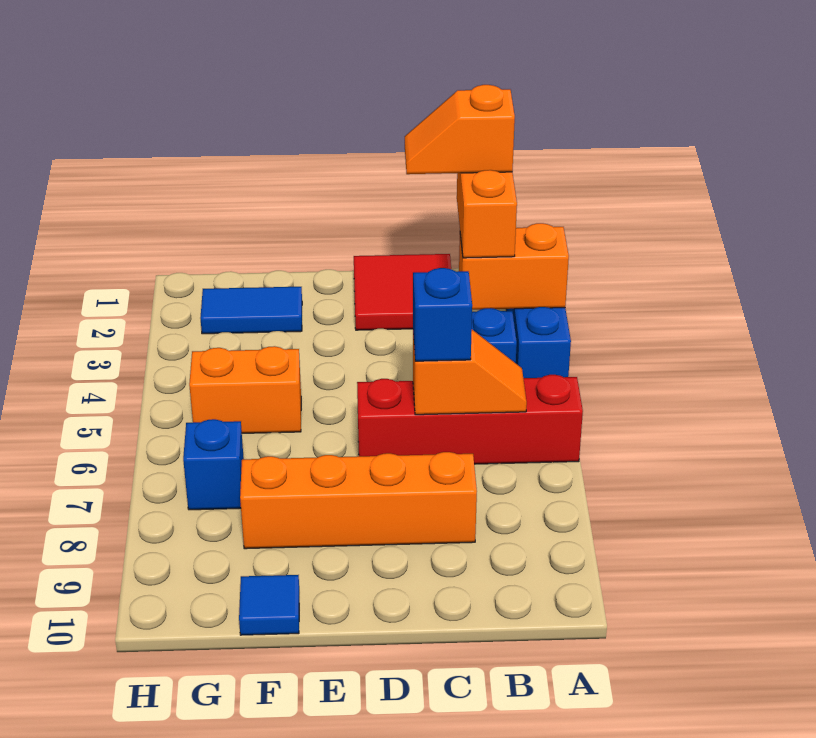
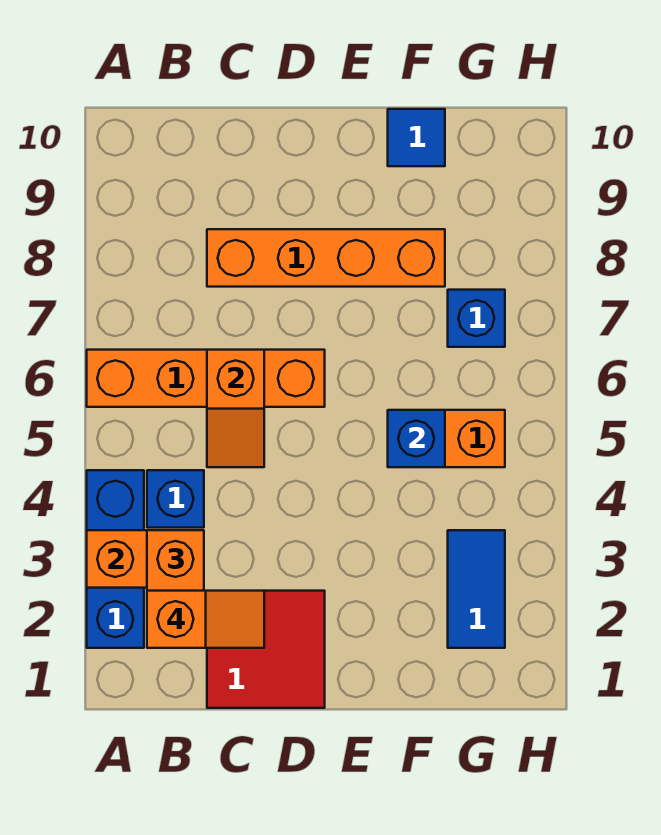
red 1x4 brick [357,375,583,464] -> orange 1x4 brick [87,350,325,407]
orange 1x2 slope [413,330,527,415] -> orange 1x2 slope turned to [207,350,264,467]
blue 1x1 brick [413,268,472,361] -> blue 1x1 brick moved to [388,410,445,467]
blue 1x2 tile [200,287,302,334] -> blue 1x2 tile turned to [448,530,505,648]

